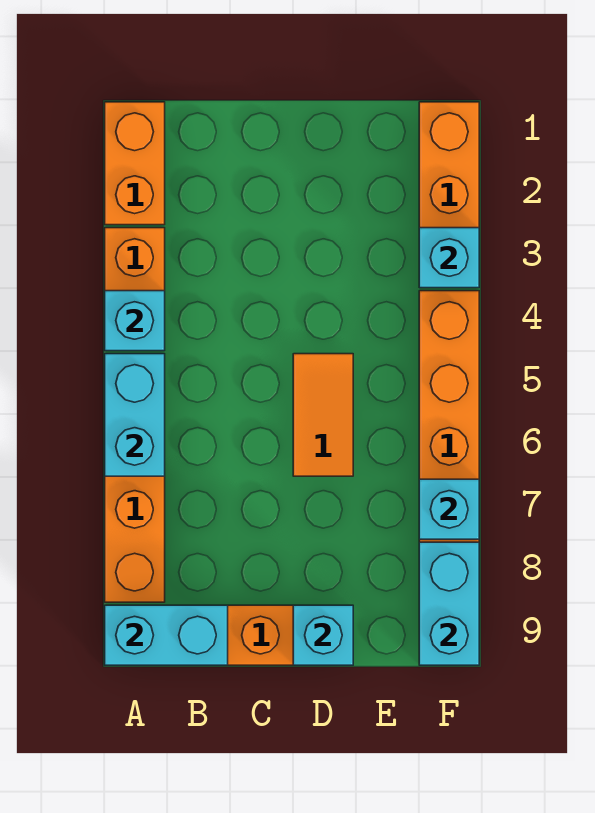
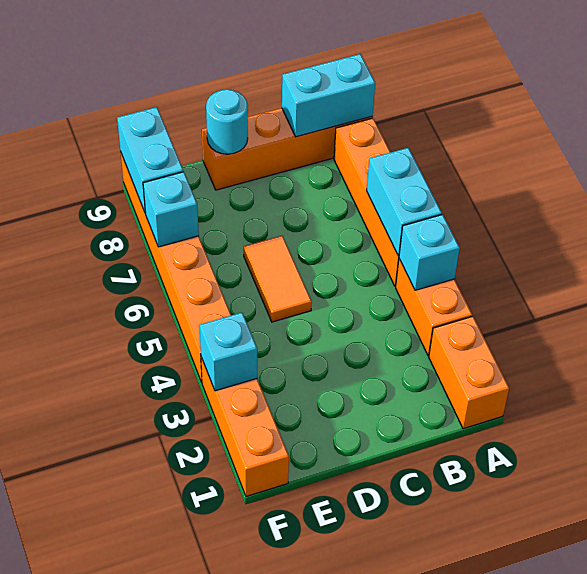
cyan 1x1 brick [293,605,353,665] -> cyan 1x1 round brick [206,90,248,154]

